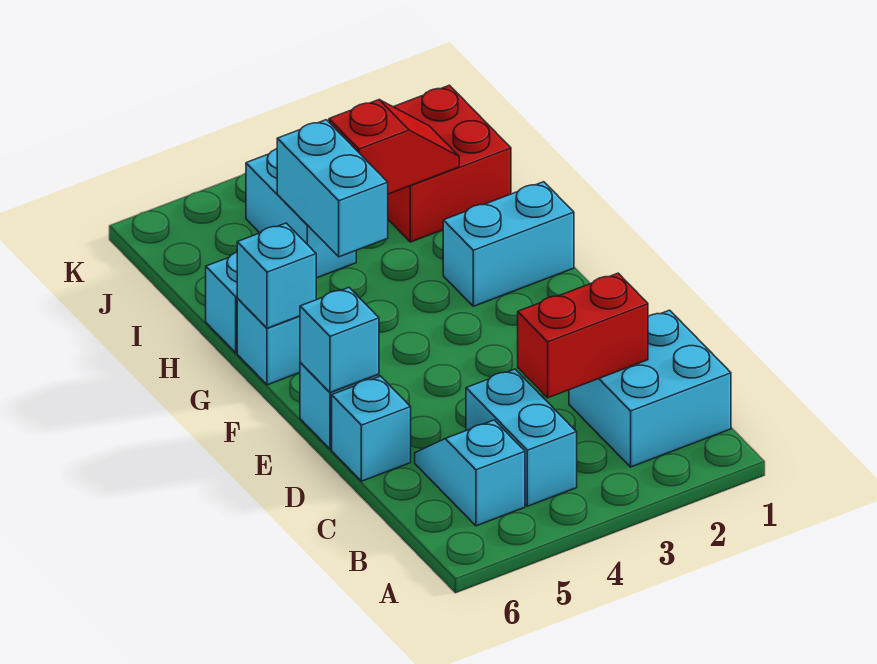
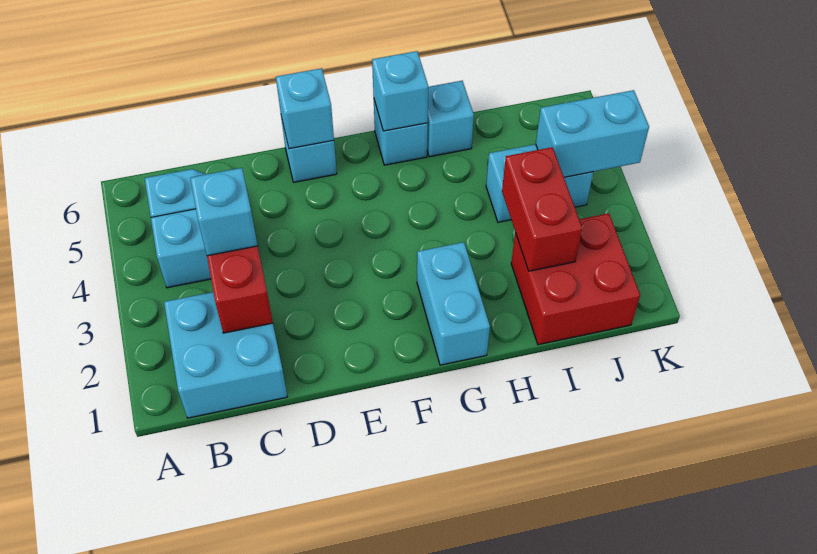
cyan 1x1 brick [332,376,411,481] -> cyan 1x1 brick moved to [190,168,258,256]
cyan 1x2 brick [277,120,388,257] -> cyan 1x2 brick moved to [536,90,649,177]
red 1x2 slope [329,100,459,194] -> red 1x2 brick [502,147,582,271]

